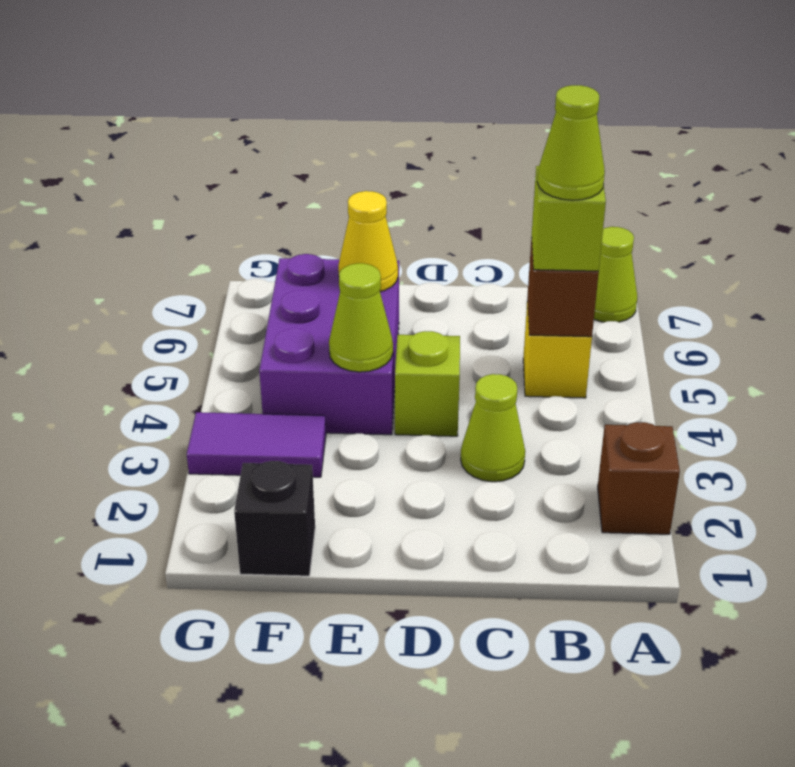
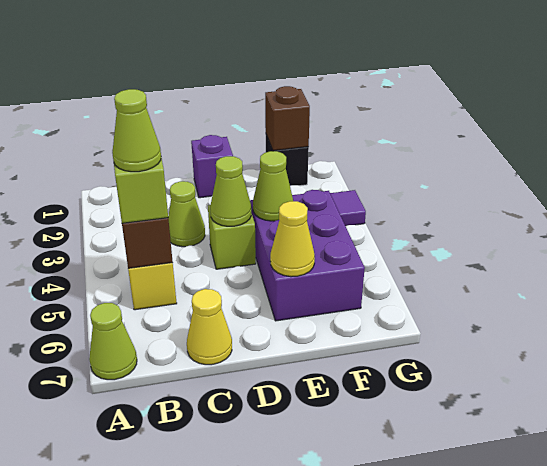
brown 1x1 brick [598,422,680,534] -> brown 1x1 brick moved to [265,86,310,151]
none -> yellow 1x1 cone [187,289,232,365]
none -> purple 1x1 brick [191,135,233,198]
none -> lime 1x1 cone [210,156,251,226]

